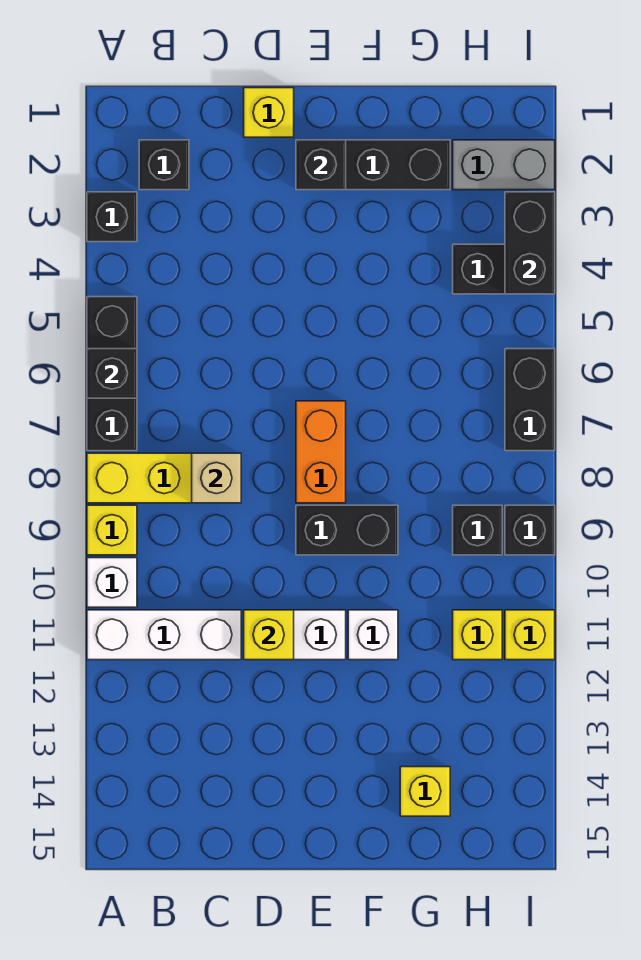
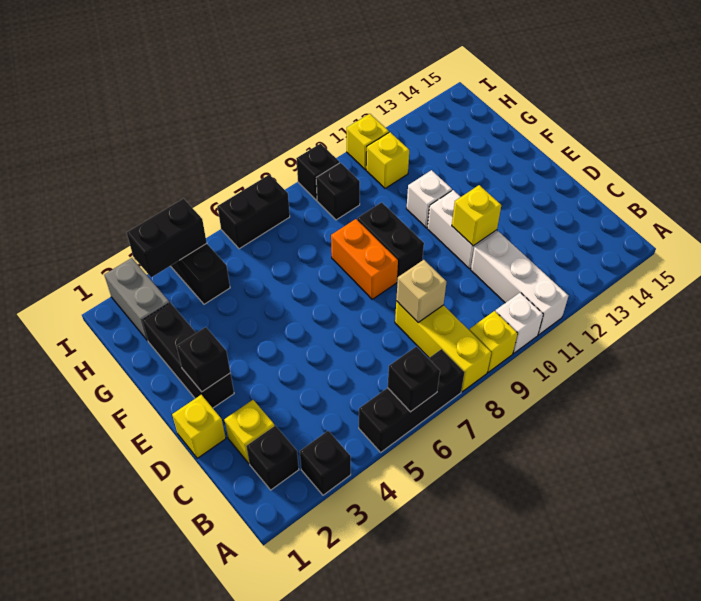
orange 1x2 brick [296,401,346,503] -> orange 1x2 brick turned to [331,219,398,299]
yellow 1x1 brick [400,767,450,816] -> yellow 1x1 brick moved to [224,400,274,463]

